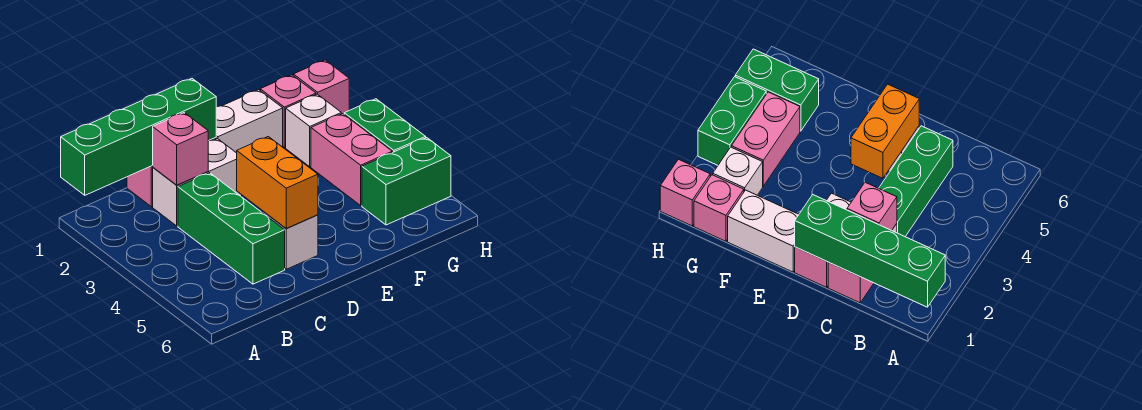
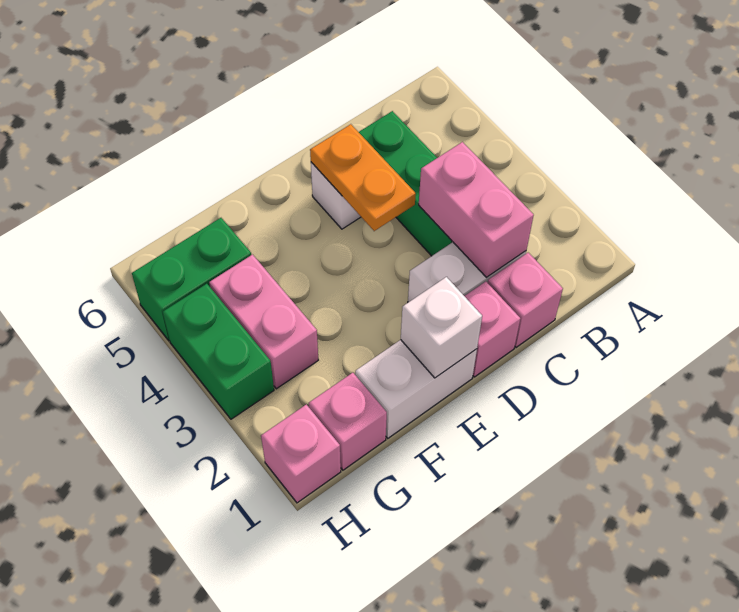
green 1x4 brick [61,79,216,195] -> none
pink 1x1 brick [153,113,208,185] -> pink 1x2 brick [419,142,534,278]
orange 1x2 brick [237,137,318,228] -> orange 1x2 plate [310,124,416,231]
white 1x1 brick [286,94,341,167] -> white 1x1 brick moved to [401,277,482,378]

